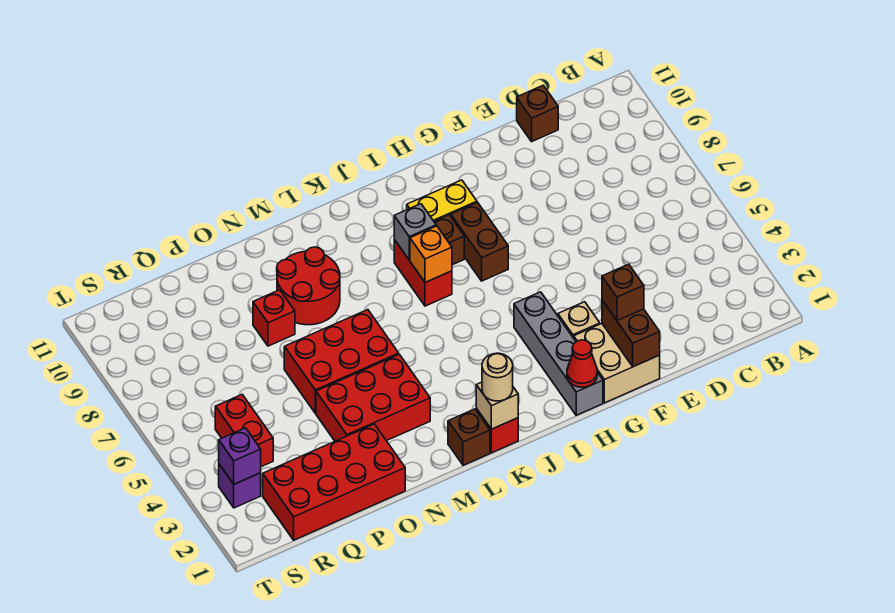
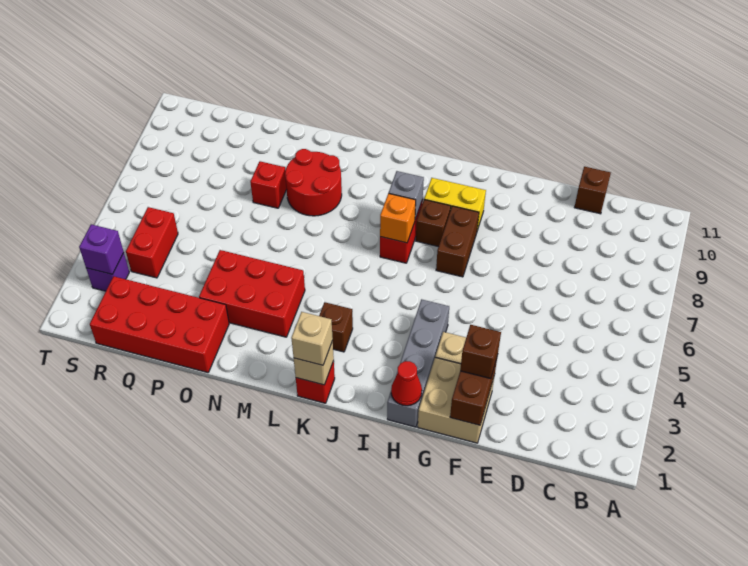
tan 1x1 round brick [482,353,513,401] -> tan 1x1 brick [291,312,333,365]
brown 1x1 brick [448,409,490,465] -> brown 1x1 brick moved to [319,302,353,352]
red 2x3 brick [284,310,399,413] -> none

